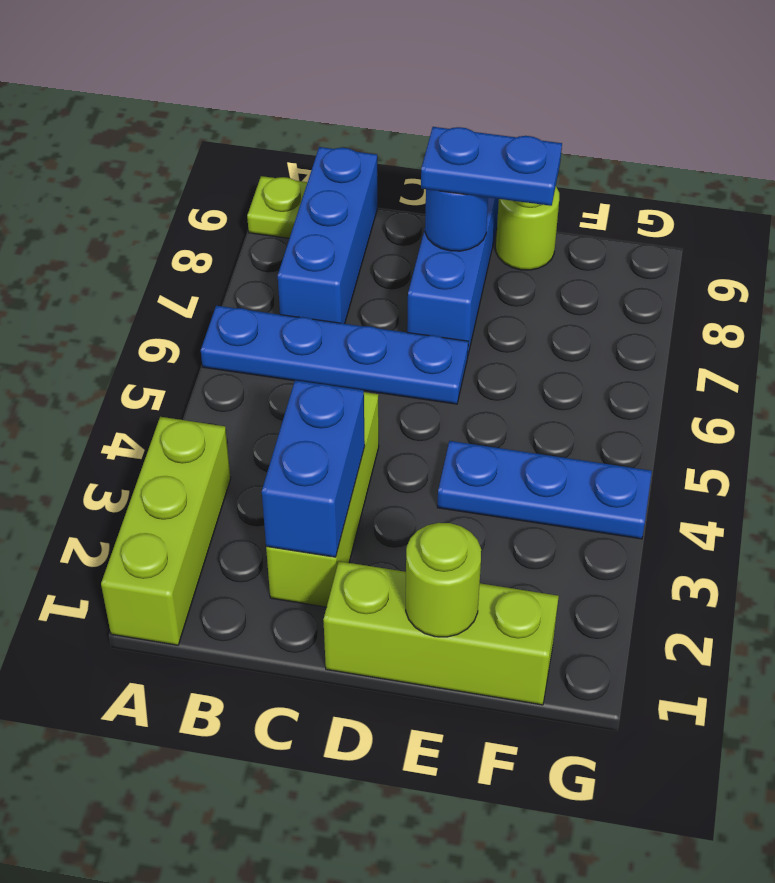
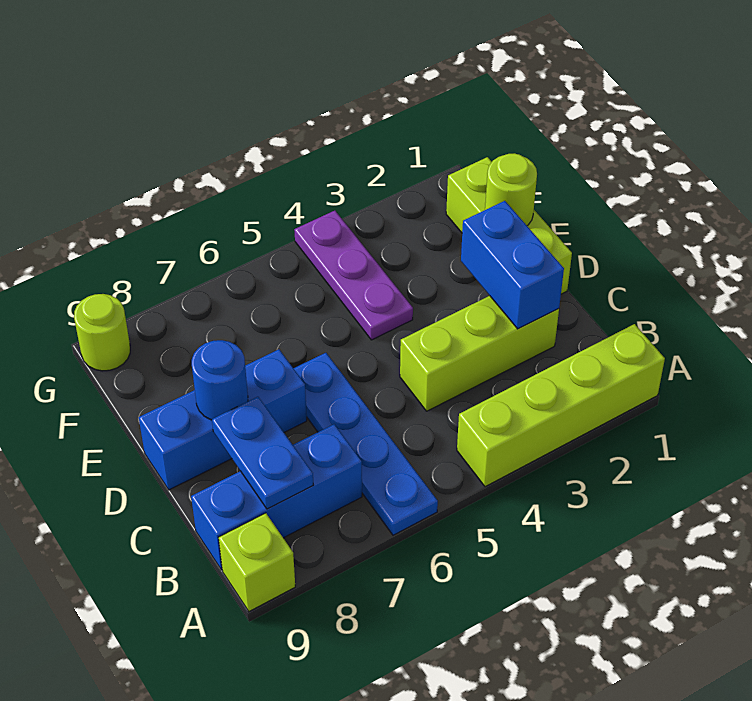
lime 1x3 brick [101,417,231,645] -> lime 1x4 brick [457,324,665,487]
lime 1x1 plate [247,176,307,238] -> lime 1x1 brick [219,513,295,612]
blue 1x2 brick [262,380,365,557] -> blue 1x2 brick turned to [461,201,564,329]
blue 1x2 plate [421,127,562,206] -> blue 1x2 plate moved to [212,397,313,509]
blue 1x3 plate [437,441,652,539] -> purple 1x3 plate [294,211,413,340]
lime 1x1 round brick [496,187,559,270] -> lime 1x1 round brick moved to [74,294,130,371]

